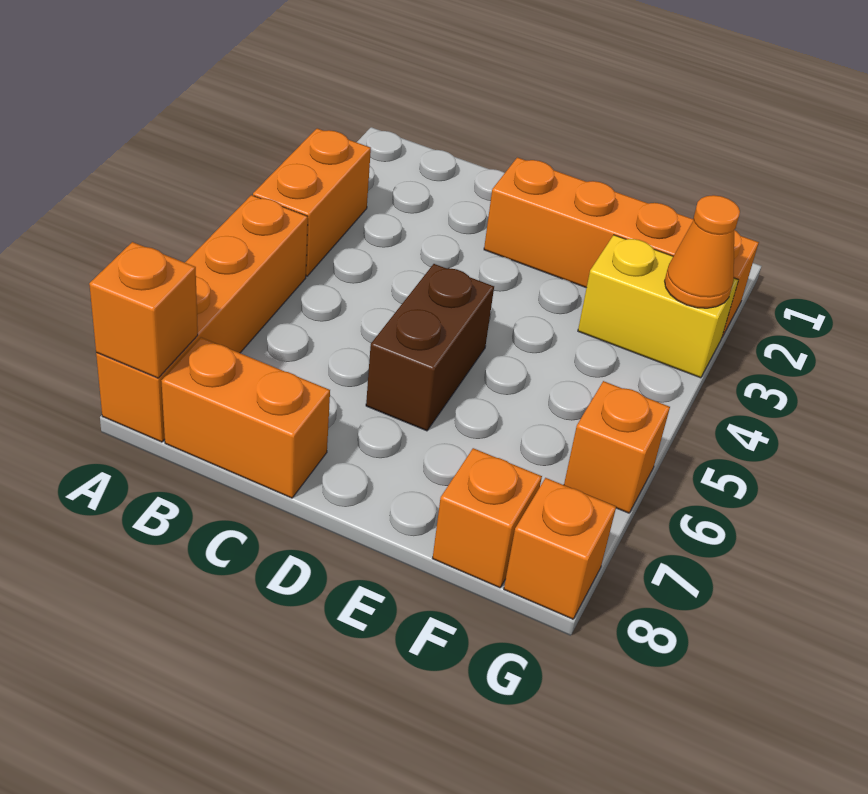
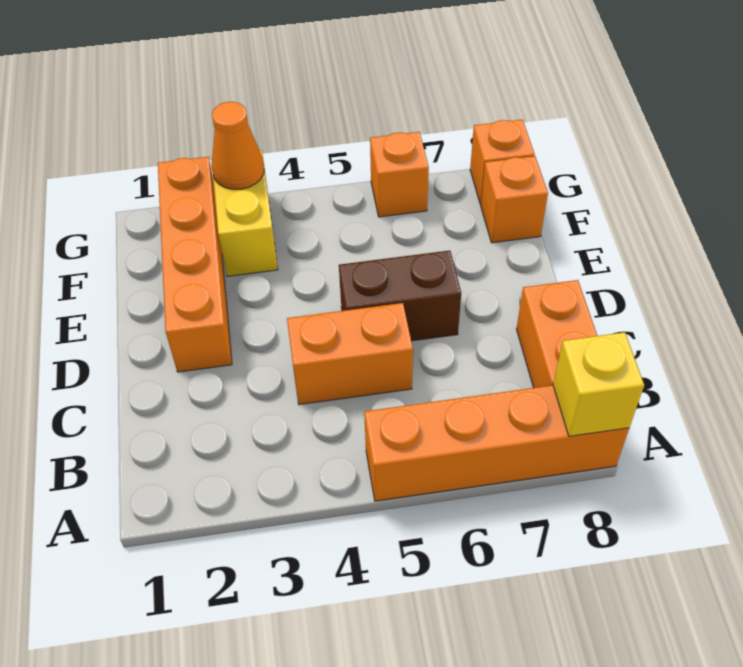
orange 1x2 brick [253,128,371,276] -> orange 1x2 brick moved to [287,303,413,404]
orange 1x1 brick [89,242,198,378] -> yellow 1x1 brick [553,332,644,436]

